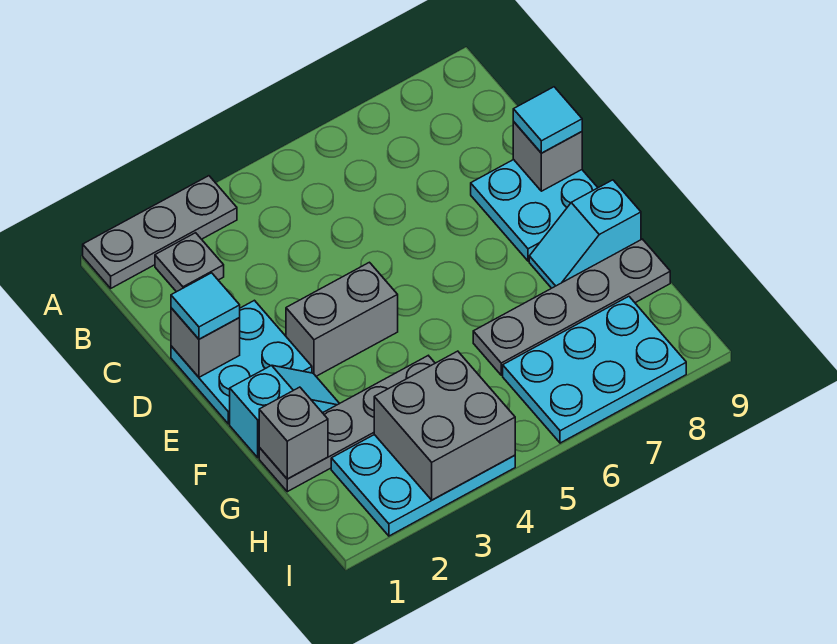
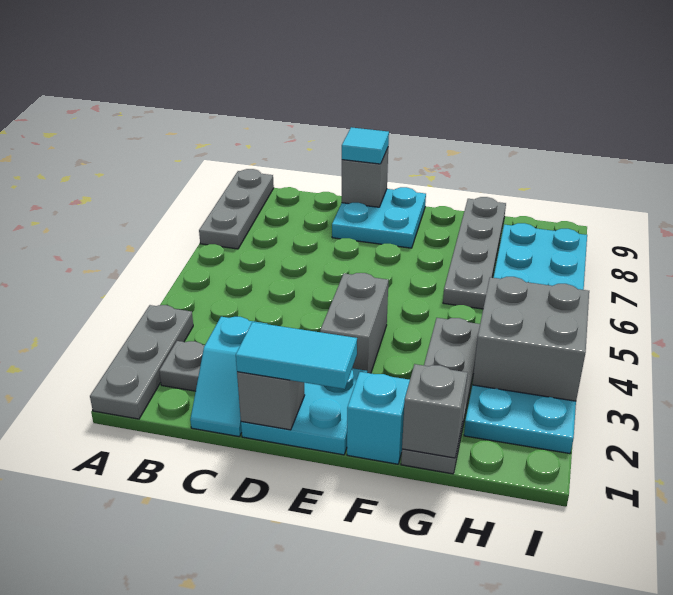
none -> grey 1x3 plate [199,169,274,249]
cyan 1x1 tile [171,273,240,339] -> cyan 1x2 tile [236,322,357,389]
cyan 1x2 slope [529,180,641,288] -> cyan 1x2 slope moved to [190,317,267,437]

